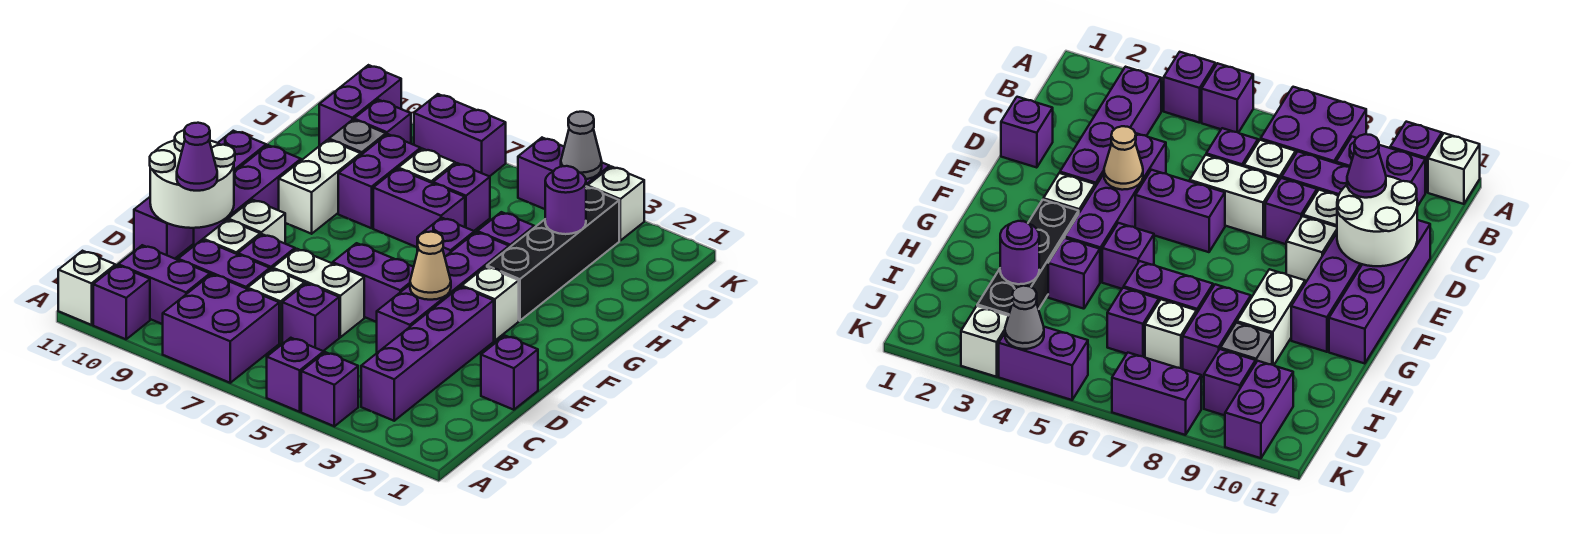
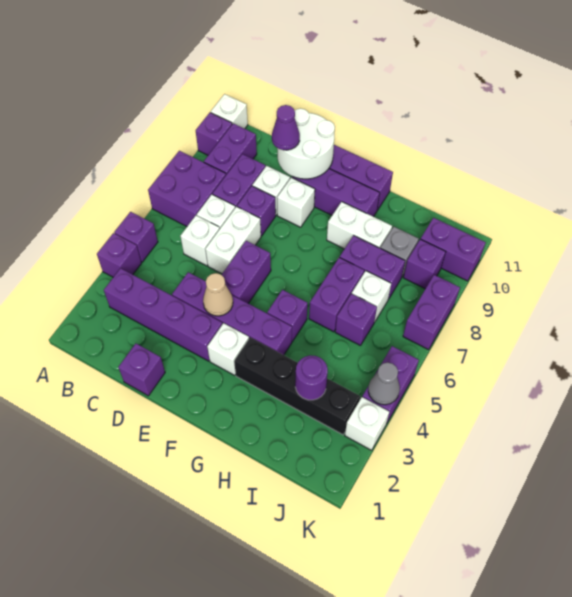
purple 1x1 brick [282,283,339,351] -> white 1x1 brick [180,215,220,266]
purple 1x1 brick [477,212,534,247] -> none

